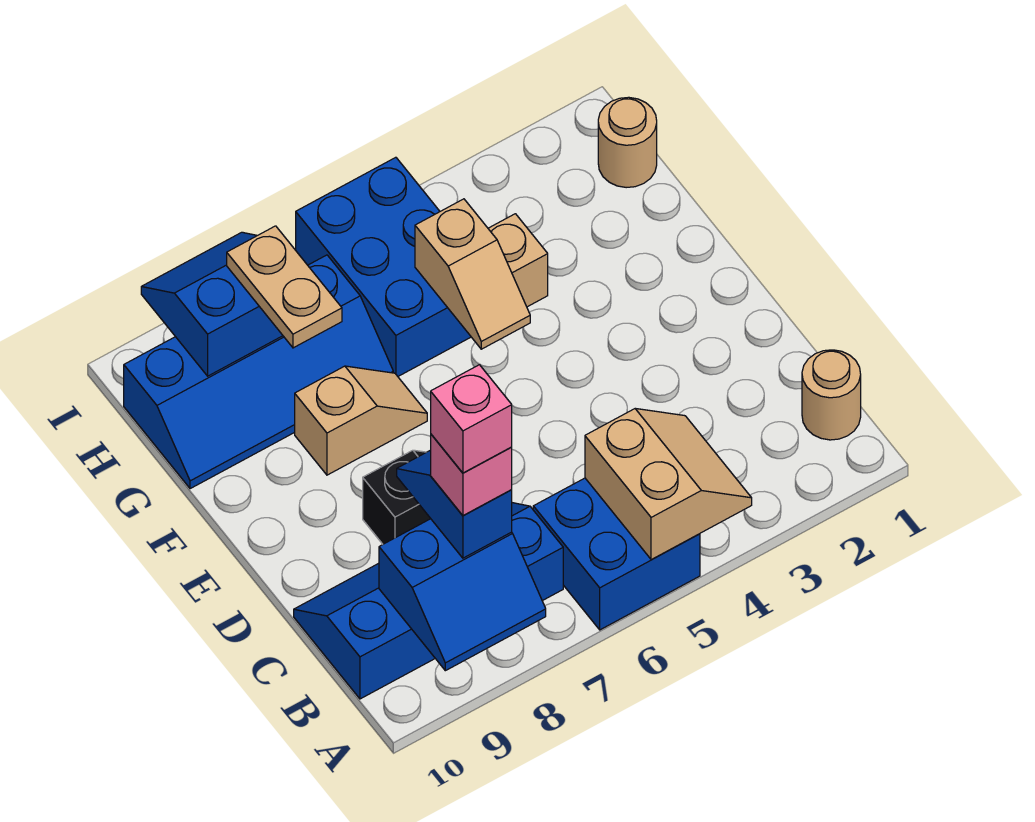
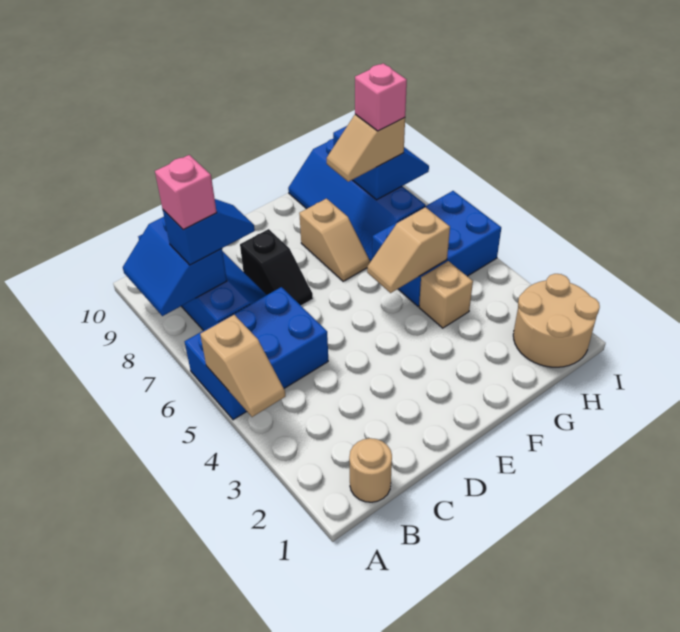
tan 2x2 slope [585,408,752,560] -> tan 1x2 slope [200,315,285,417]
blue 2x2 brick [533,478,700,630] -> blue 2x3 brick [185,287,328,420]
pink 1x1 brick [431,365,512,473] -> pink 1x1 brick moved to [355,63,407,131]
tan 1x2 plate [227,226,342,348] -> tan 1x2 slope [327,114,405,182]
tan 1x1 round brick [598,97,657,188] -> tan 2x2 round brick [513,274,600,367]

